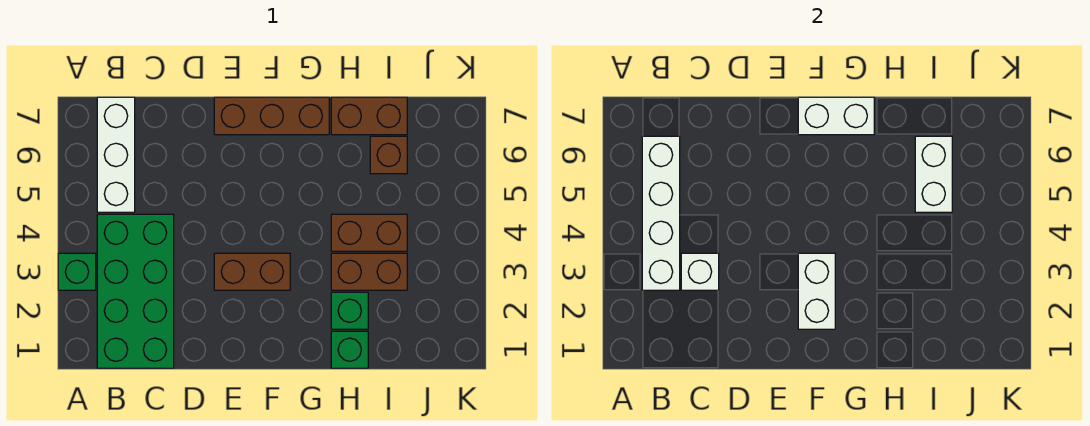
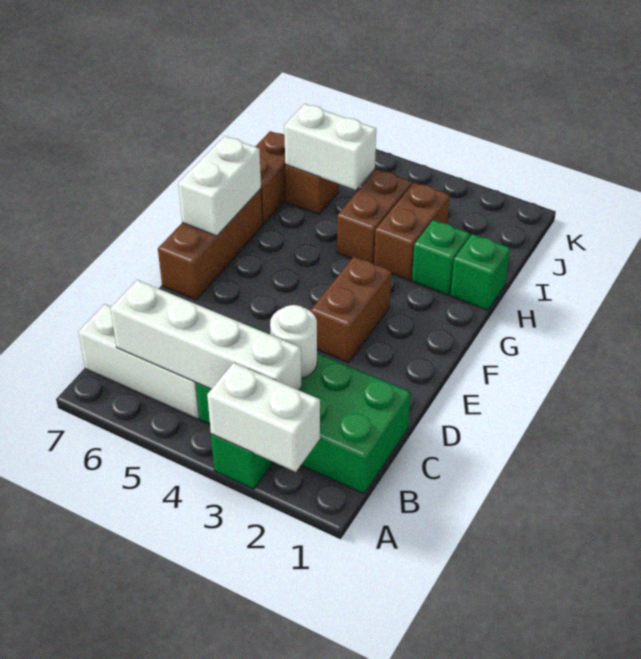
white 1x1 brick [681,253,719,290] -> white 1x1 round brick [270,305,317,378]
white 1x2 brick [798,253,835,329] -> white 1x2 brick moved to [207,363,320,472]

